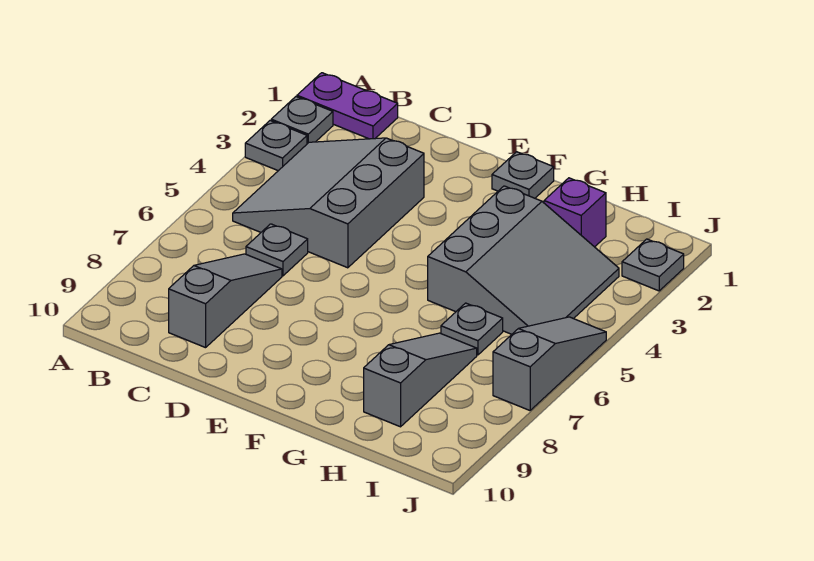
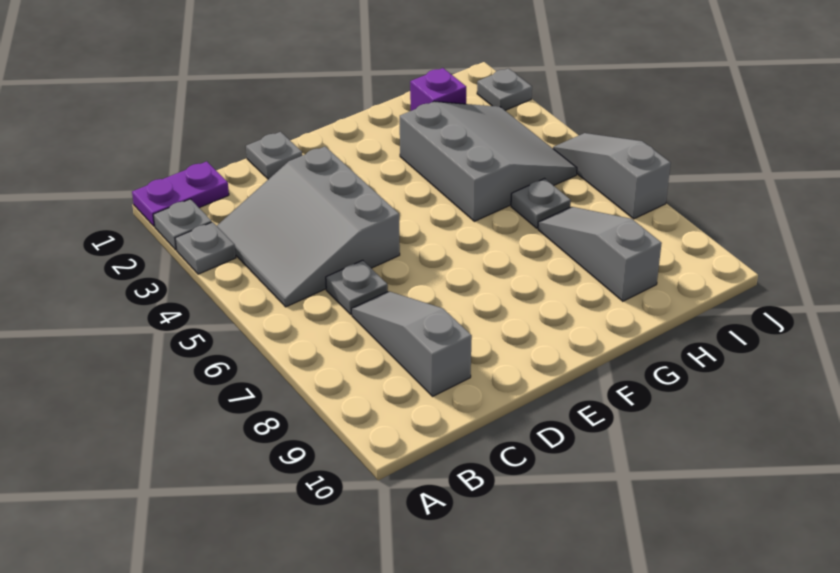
grey 1x1 plate [492,152,554,198] -> grey 1x1 plate moved to [246,132,302,179]

